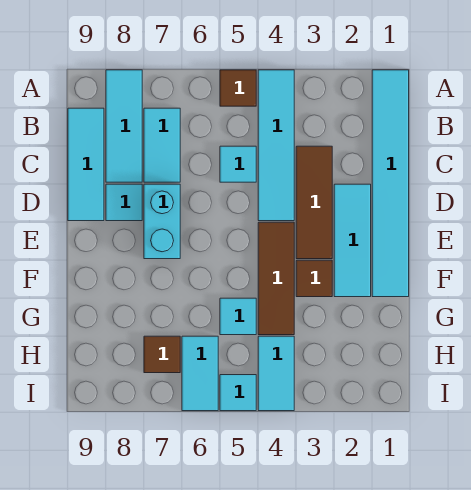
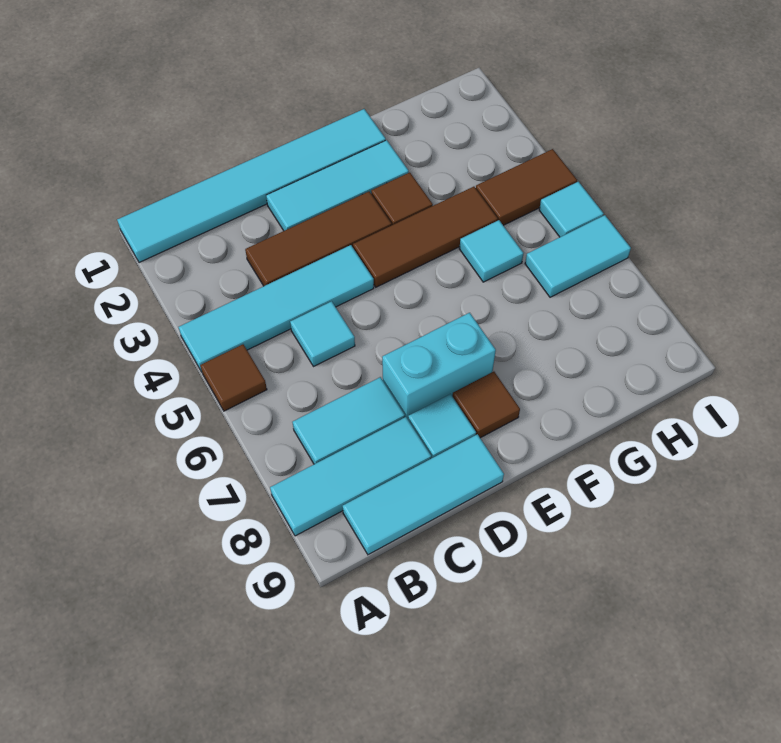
cyan 1x2 tile [258,336,294,411] -> brown 1x2 tile [476,149,577,225]
brown 1x1 tile [144,336,180,373] -> brown 1x1 tile moved to [452,372,520,438]

